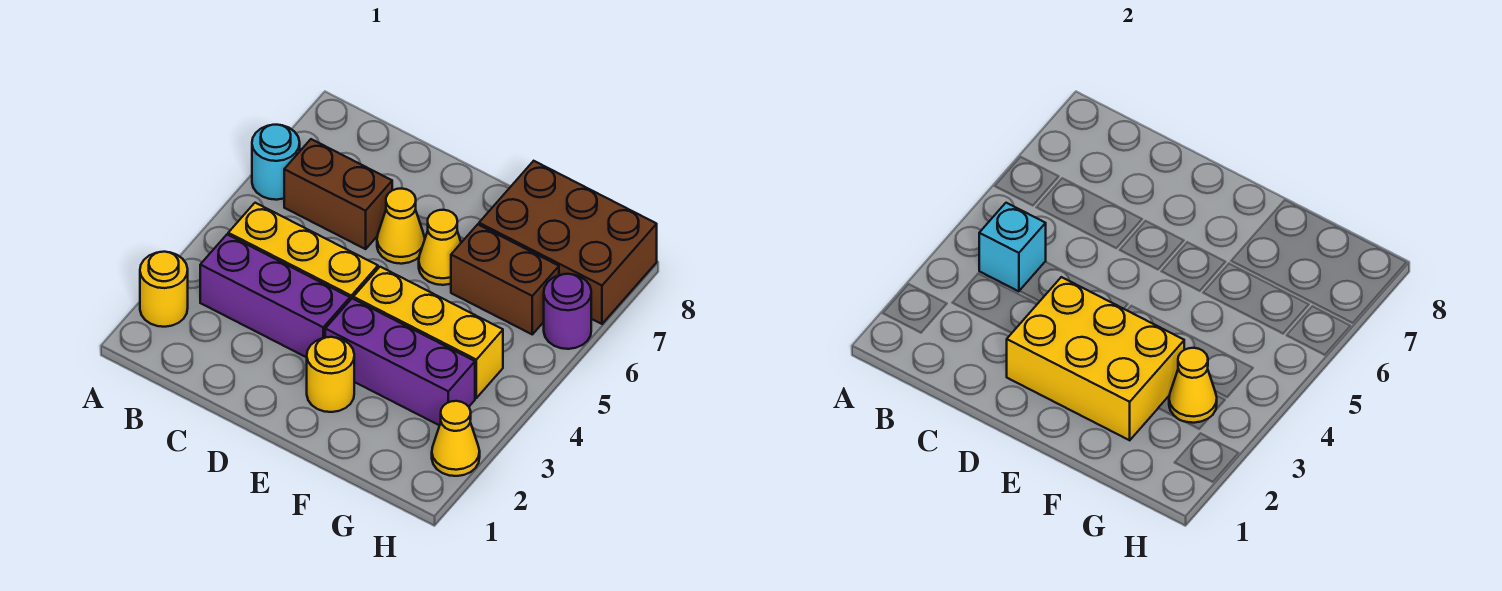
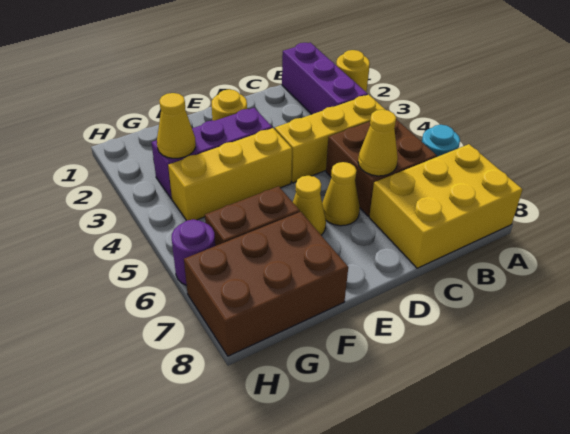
purple 1x3 brick [200,235,350,357] -> purple 1x3 brick turned to [282,43,368,114]
cyan 1x1 brick [979,203,1046,291] -> none
brown 1x2 brick [284,139,392,249] -> brown 2x2 brick [326,119,437,216]
yellow 2x3 brick [1007,277,1184,440] -> yellow 2x3 brick moved to [369,144,523,268]
yellow 1x1 cone [432,401,480,476] -> yellow 1x1 cone moved to [358,110,398,176]

